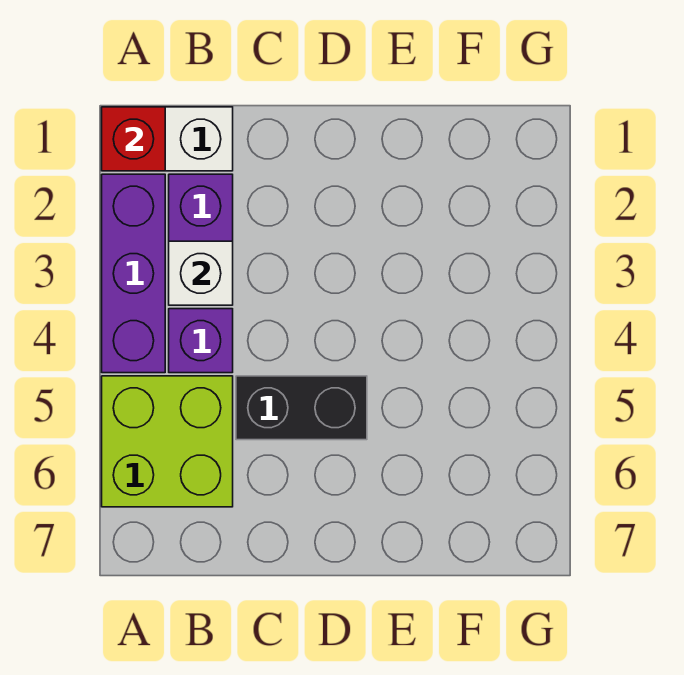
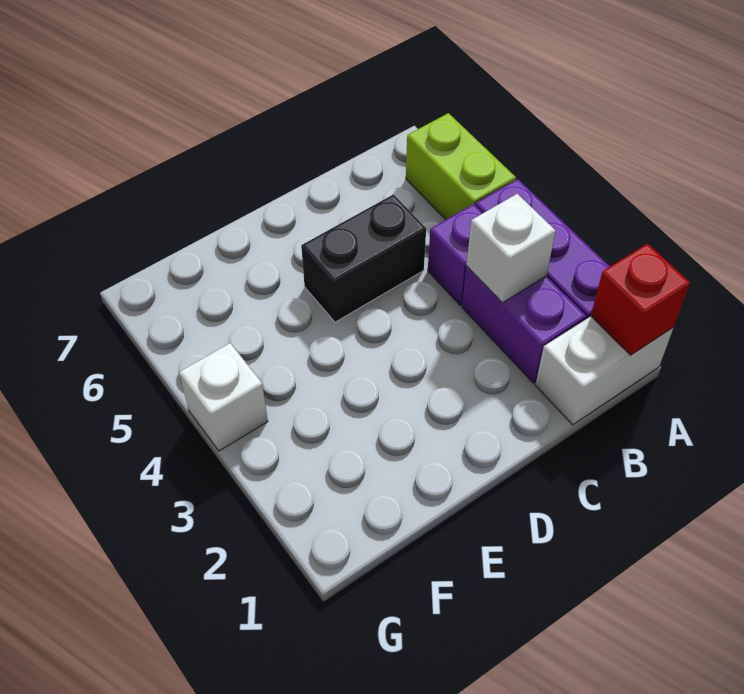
lime 2x2 brick [102,376,233,507] -> lime 1x2 brick [406,113,516,220]
none -> white 1x1 brick [179,343,268,451]

